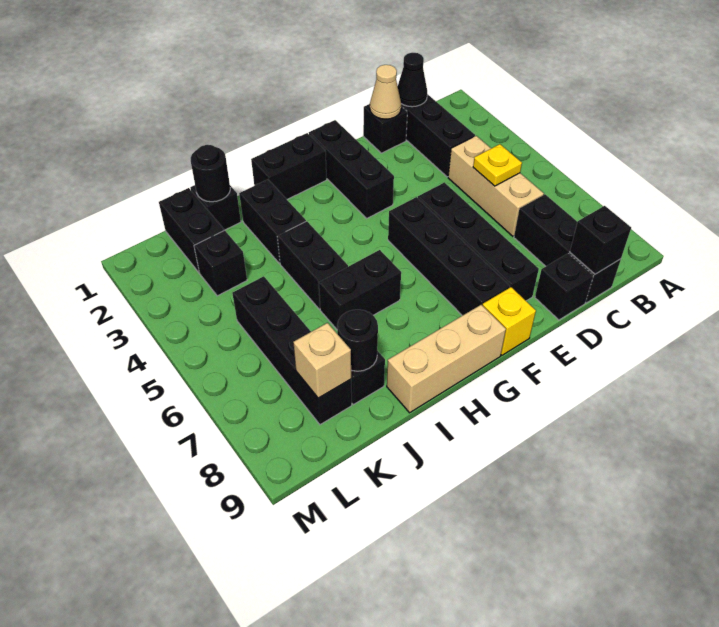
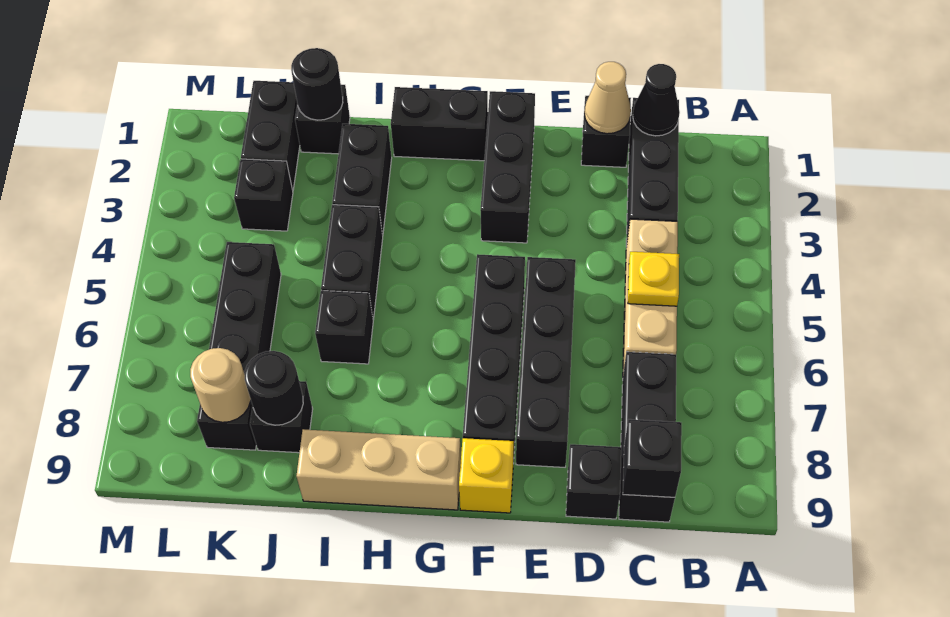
black 1x2 brick [319,250,401,329] -> black 1x1 brick [315,290,373,364]
tan 1x1 brick [293,323,351,398] -> tan 1x1 round brick [190,348,251,422]

